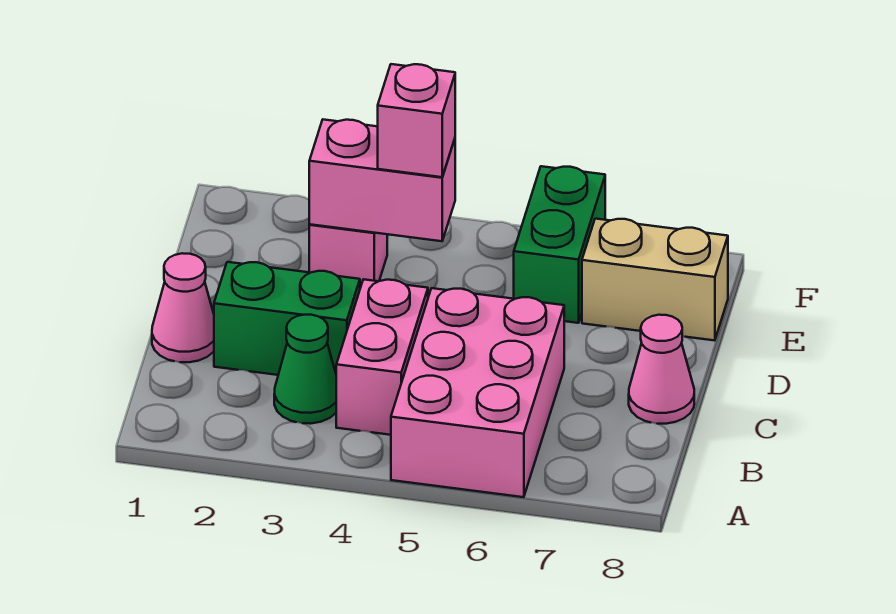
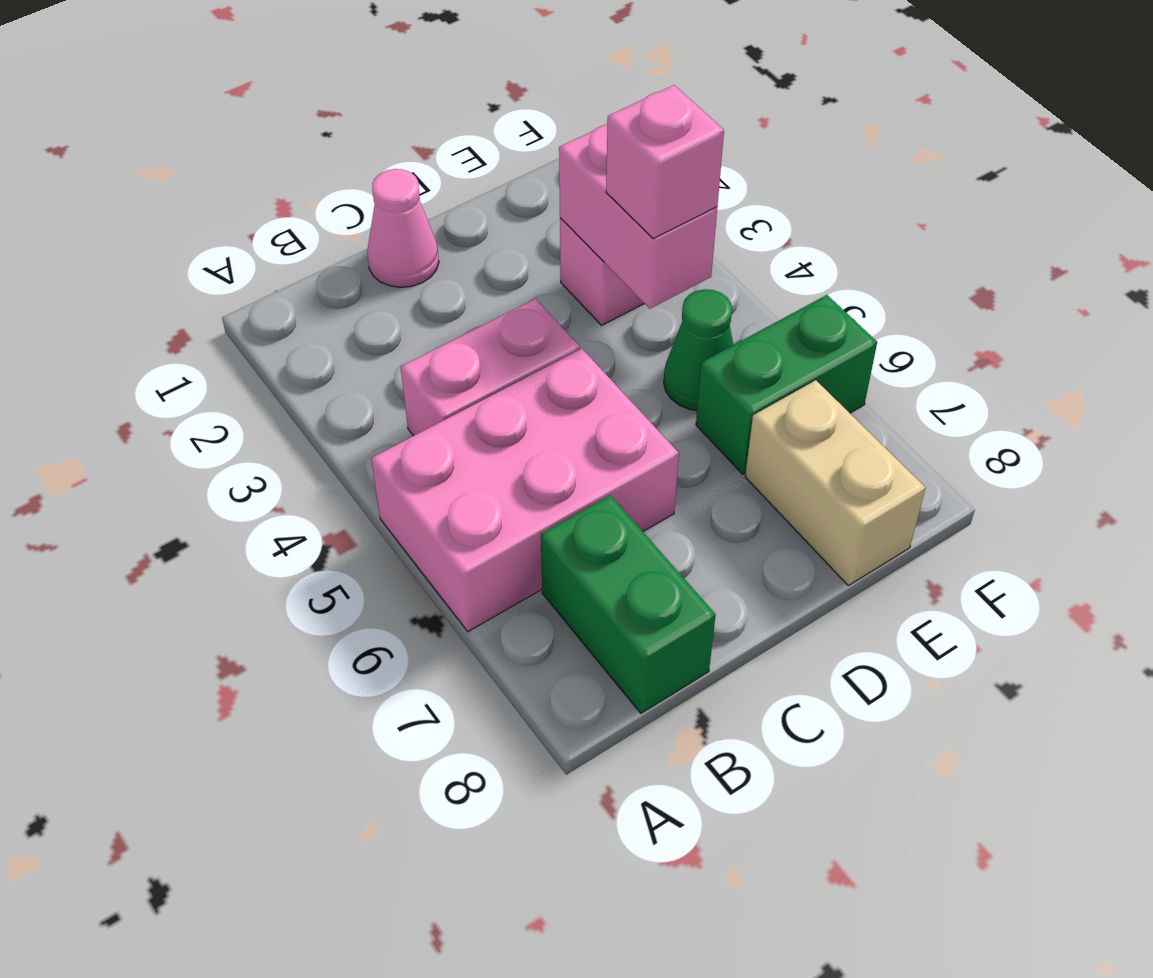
green 1x1 cone [274,315,336,424] -> green 1x1 cone moved to [664,289,734,411]
green 1x2 brick [214,262,360,375] -> green 1x2 brick moved to [541,495,716,713]
pink 1x1 cone [629,315,694,424] -> none

